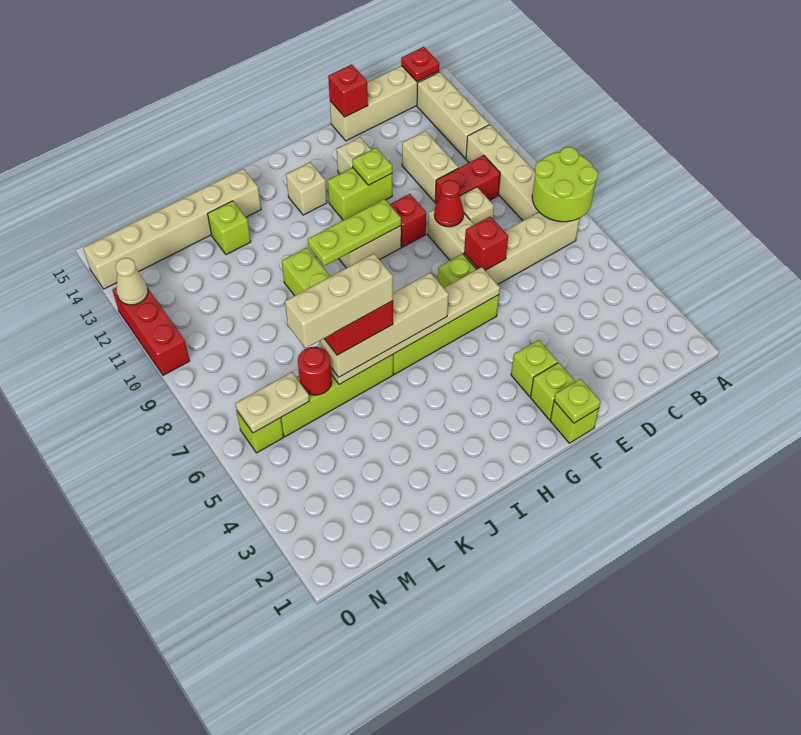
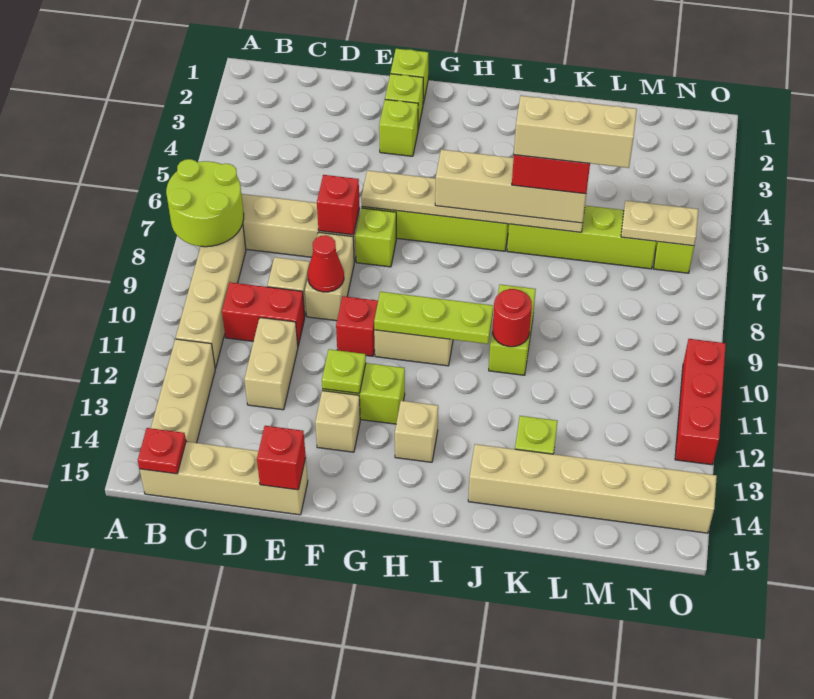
lime 1x1 plate [554,379,601,423] -> none
red 1x1 round brick [298,347,332,395] -> red 1x1 round brick moved to [493,289,532,347]
tan 1x1 cone [115,258,148,305] -> none

